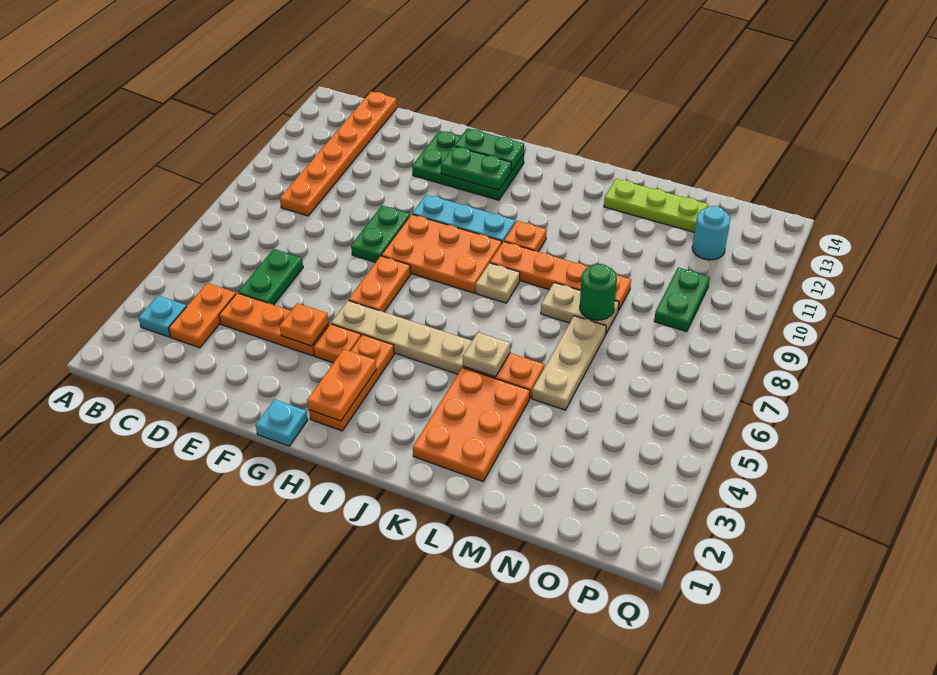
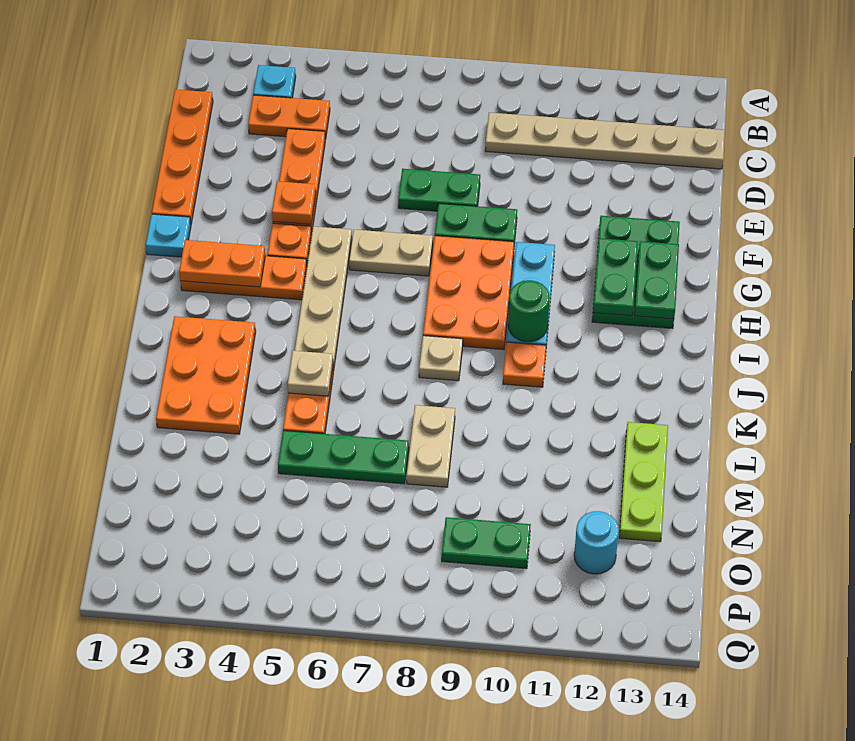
orange 1x6 plate [280,92,397,216] -> tan 1x6 plate [485,113,725,169]
green 1x2 plate [238,249,303,305] -> green 1x2 plate moved to [398,169,480,211]
orange 1x2 plate [349,256,411,312] -> tan 1x2 plate [349,230,433,276]
orange 1x4 plate [490,242,631,310] -> orange 1x4 plate moved to [152,89,213,223]
orange 2x3 plate [413,368,530,481] -> orange 2x3 plate turned to [156,316,256,434]
tan 1x3 plate [532,316,606,410] -> green 1x3 plate [278,431,409,484]
green 1x1 round brick [580,264,617,320] -> green 1x1 round brick moved to [508,280,549,342]

